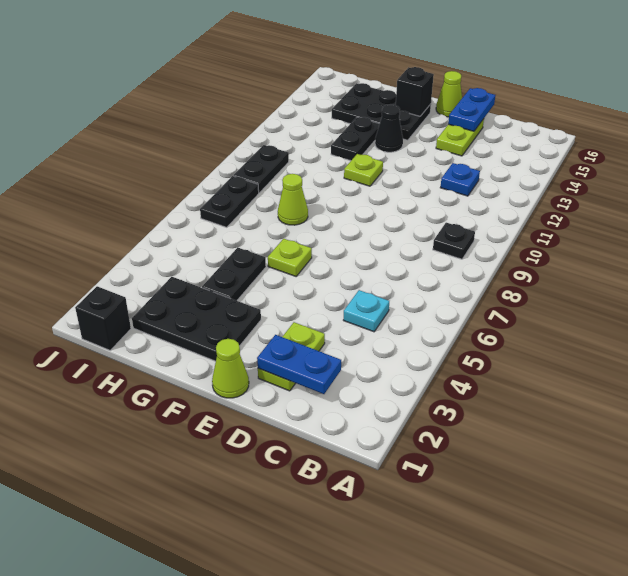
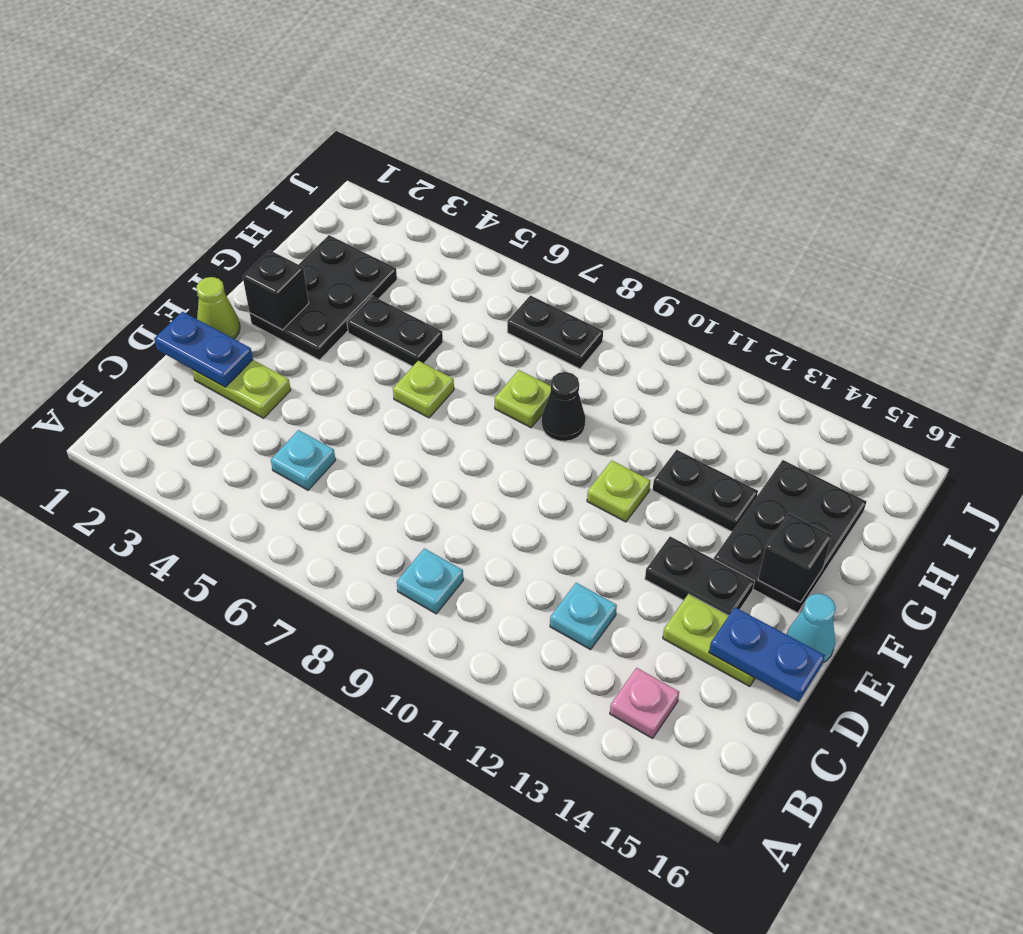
black 1x1 plate [433,223,475,259] -> cyan 1x1 plate [397,548,463,614]
none -> pink 1x1 plate [610,668,679,738]
blue 1x2 plate [257,335,341,394] -> blue 1x2 plate turned to [154,312,253,387]
blue 1x1 plate [440,163,480,196] -> cyan 1x1 plate [550,583,617,650]
lime 1x1 cone [436,71,462,117] -> cyan 1x1 cone [787,594,836,663]
black 1x1 cone [375,105,403,152] -> black 1x1 cone moved to [541,372,586,441]
lime 1x1 cone [278,174,308,225] -> lime 1x1 plate [495,370,551,428]
black 1x1 brick [75,286,131,350] -> black 1x1 brick moved to [243,250,309,330]
black 1x2 plate [234,145,289,193] -> black 1x2 plate moved to [645,537,754,616]

